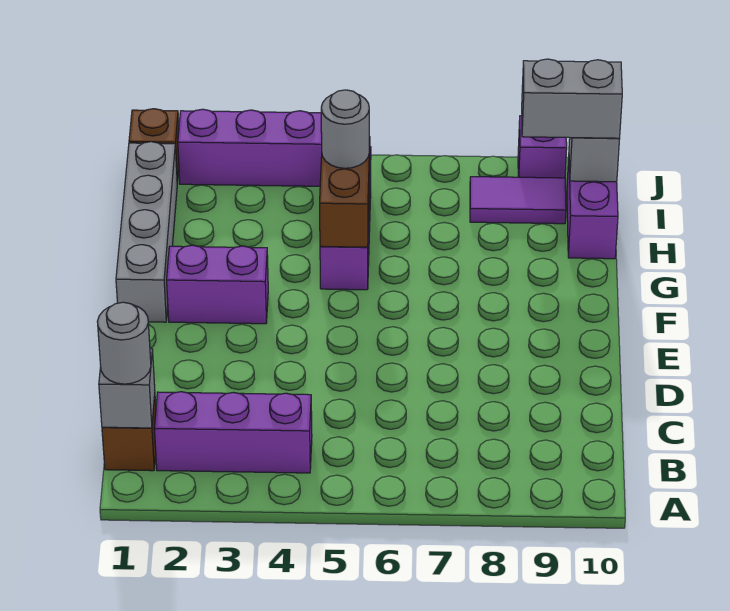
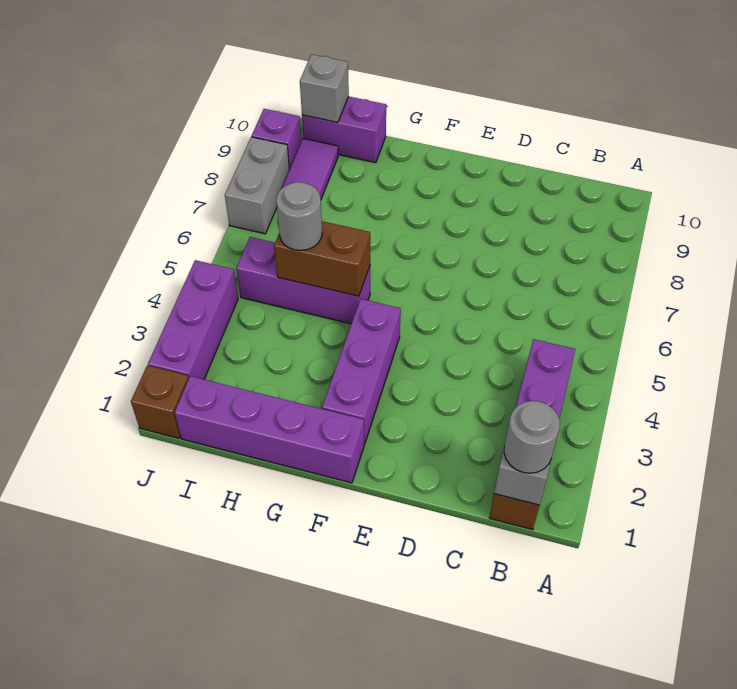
grey 1x4 brick [116,142,177,322] -> purple 1x4 brick [174,376,364,483]
purple 1x2 brick [167,245,268,324] -> purple 1x3 brick [322,299,401,444]
grey 1x2 brick [522,59,622,138] -> grey 1x2 brick moved to [225,137,289,234]

